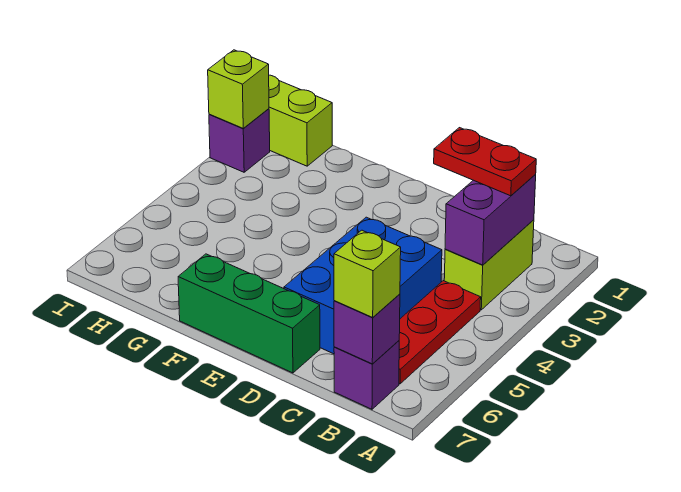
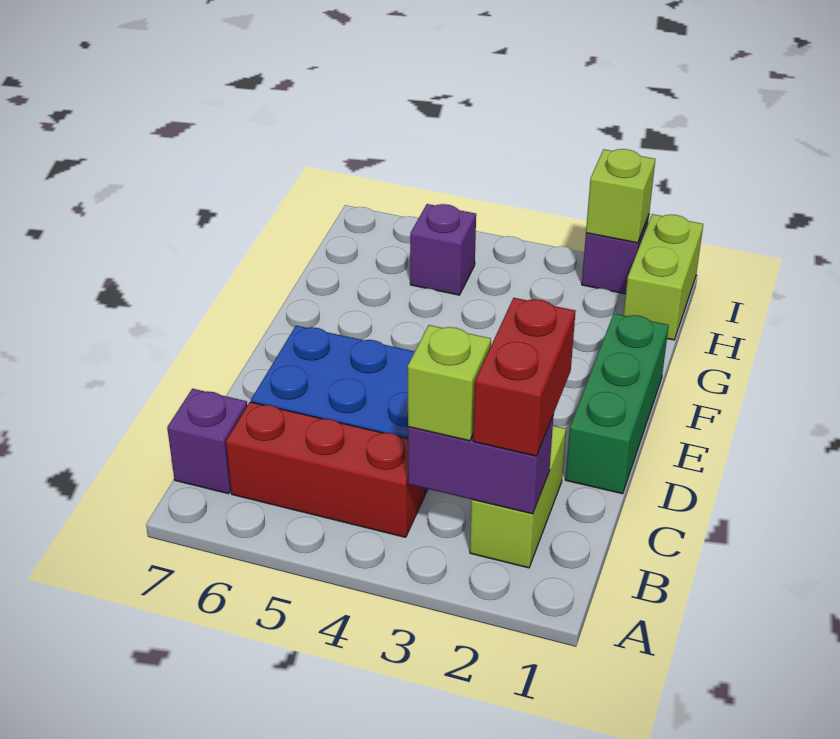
lime 1x2 brick [444,220,534,310] -> lime 1x2 brick turned to [470,426,566,568]
red 1x2 plate [434,128,536,196] -> red 1x2 brick [473,298,575,456]
red 1x3 plate [399,281,481,384] -> red 1x3 brick [226,402,425,537]
purple 1x1 brick [334,294,400,364] -> purple 1x1 brick moved to [410,204,476,295]
lime 1x1 brick [334,230,401,317] -> lime 1x1 brick moved to [408,325,491,441]
green 1x3 brick [178,254,320,373] -> green 1x3 brick moved to [565,314,669,494]

